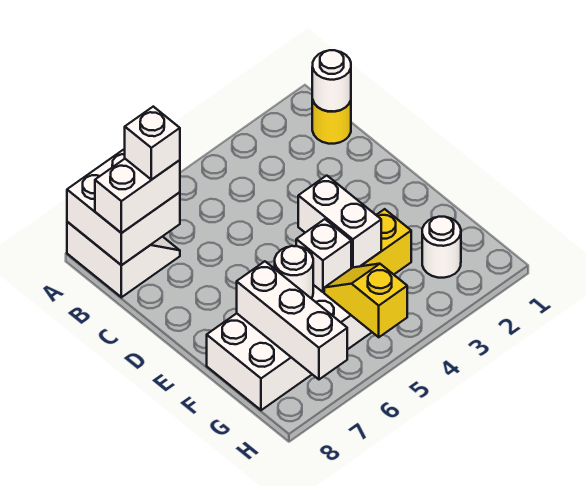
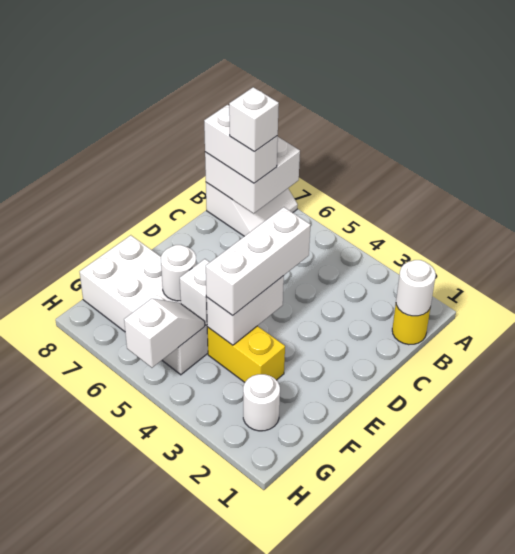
white 1x3 brick [237,261,347,379] -> white 1x3 brick moved to [206,207,310,315]
yellow 1x2 slope [324,264,407,337] -> white 1x2 slope [124,299,205,368]

